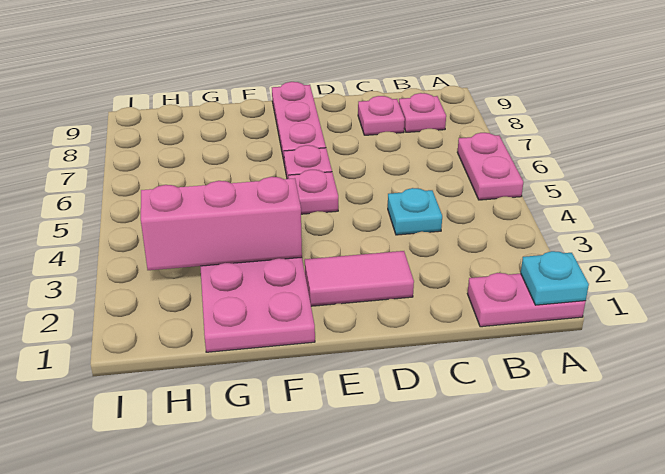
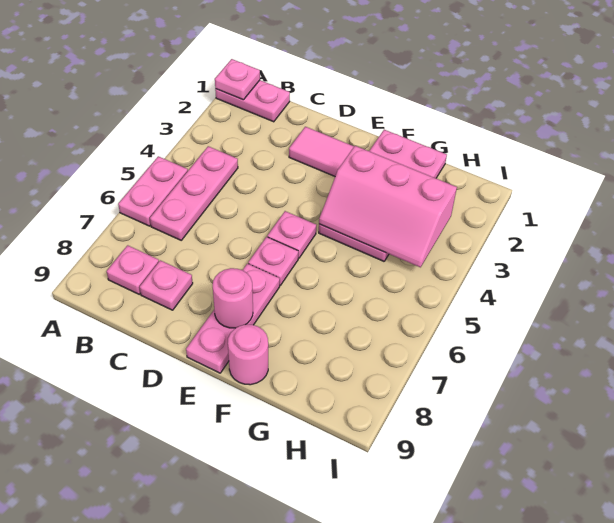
cyan 1x1 plate [521,251,589,305] -> pink 1x1 plate [215,59,260,100]
none -> pink 1x3 plate [150,146,238,240]
cyan 1x1 plate [388,188,442,235] -> none
none -> pink 1x1 round brick [213,268,253,328]
none -> pink 1x1 round brick [228,325,268,385]

